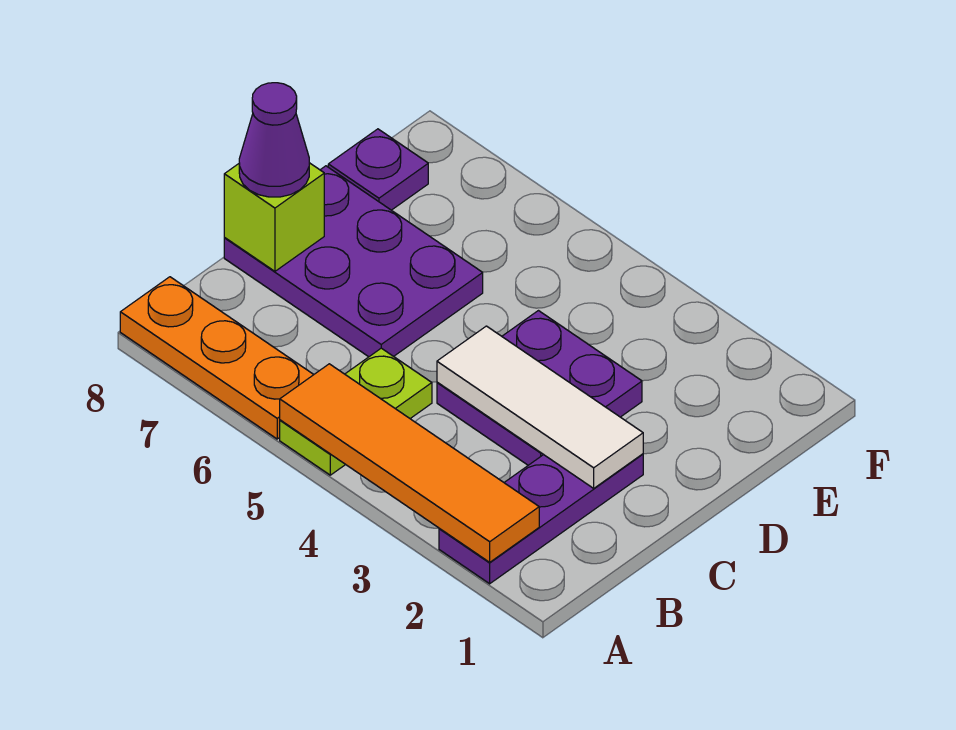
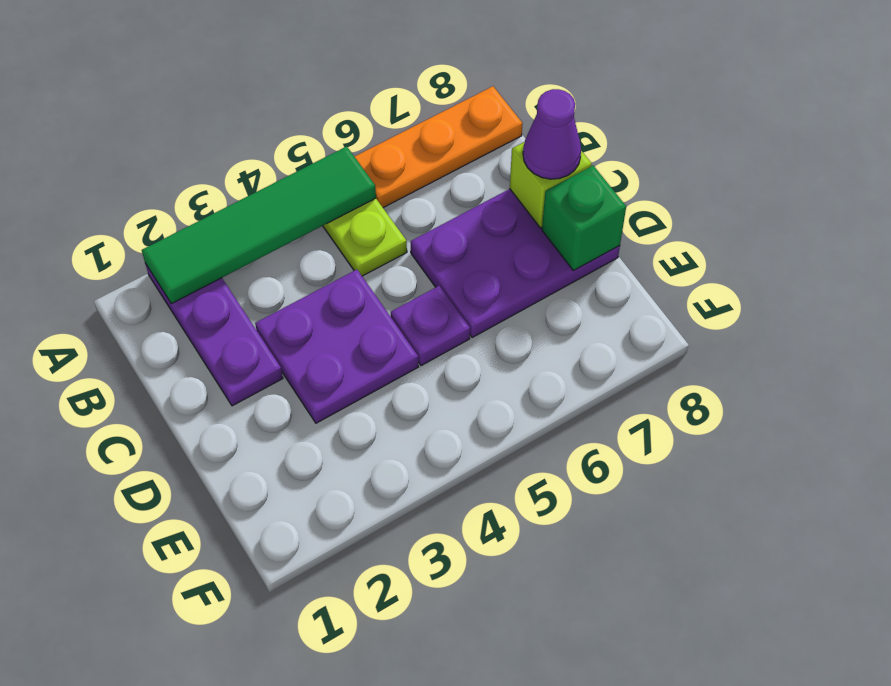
orange 1x4 tile [280,364,539,562] -> green 1x4 tile [142,146,376,304]
white 1x3 tile [437,326,643,488] -> none
none -> green 1x1 brick [542,166,626,271]
purple 1x1 plate [328,129,428,210] -> purple 1x1 plate moved to [391,286,470,366]

